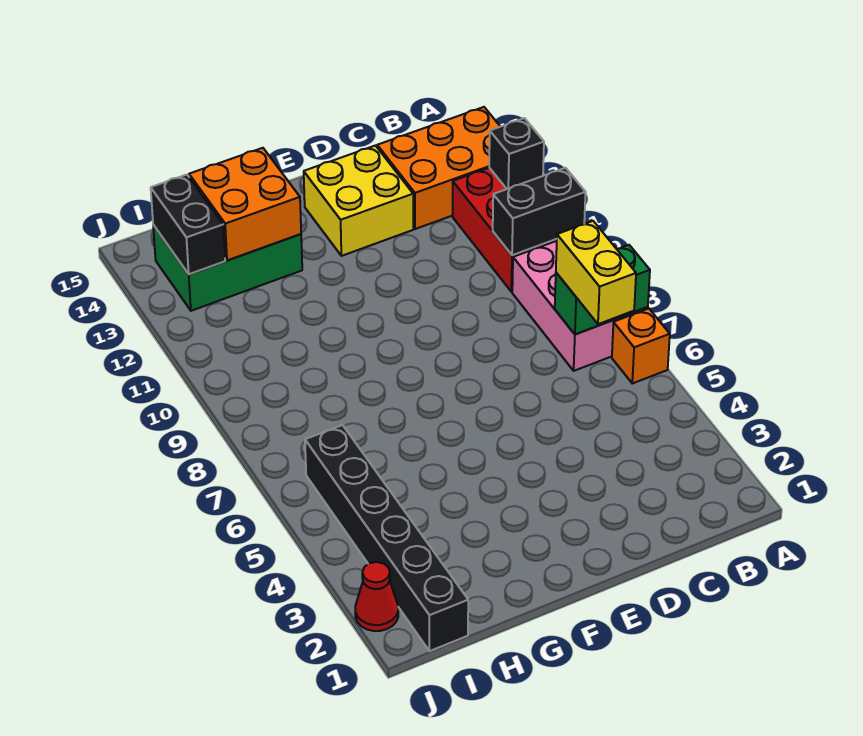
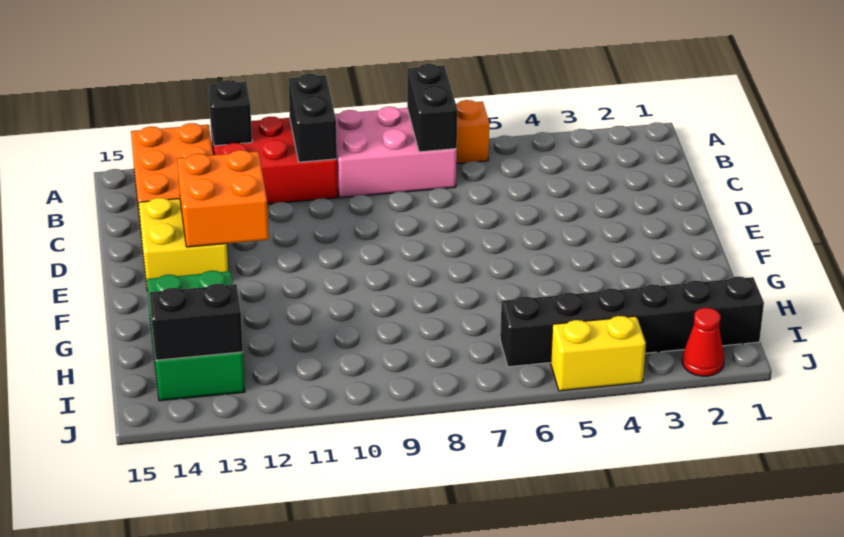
green 1x2 brick [555,245,650,334] -> black 1x2 brick [407,64,457,152]
yellow 1x2 brick [556,221,636,324] -> yellow 1x2 brick moved to [551,316,646,391]
orange 2x2 brick [189,148,301,261] -> orange 2x2 brick moved to [177,150,269,247]

